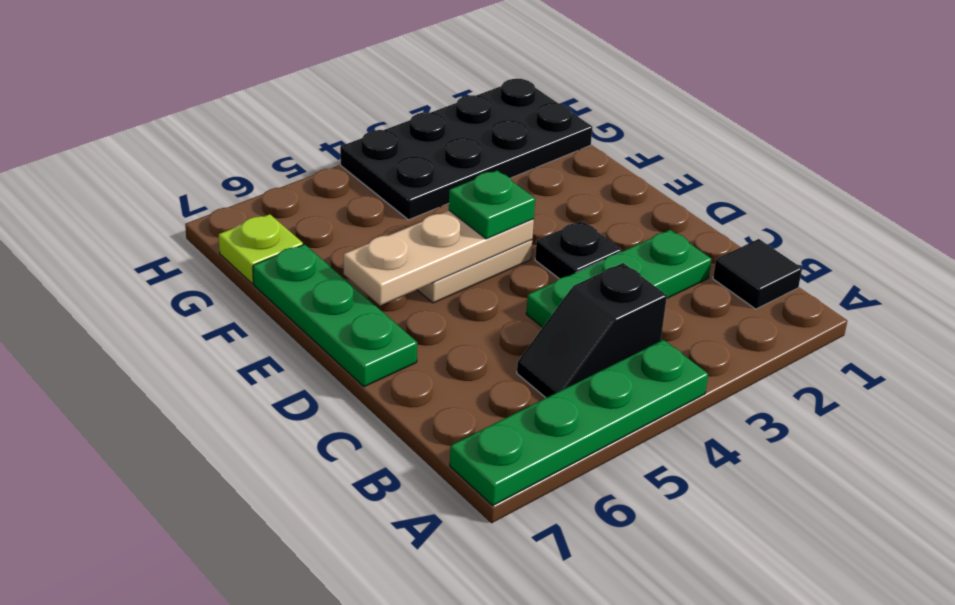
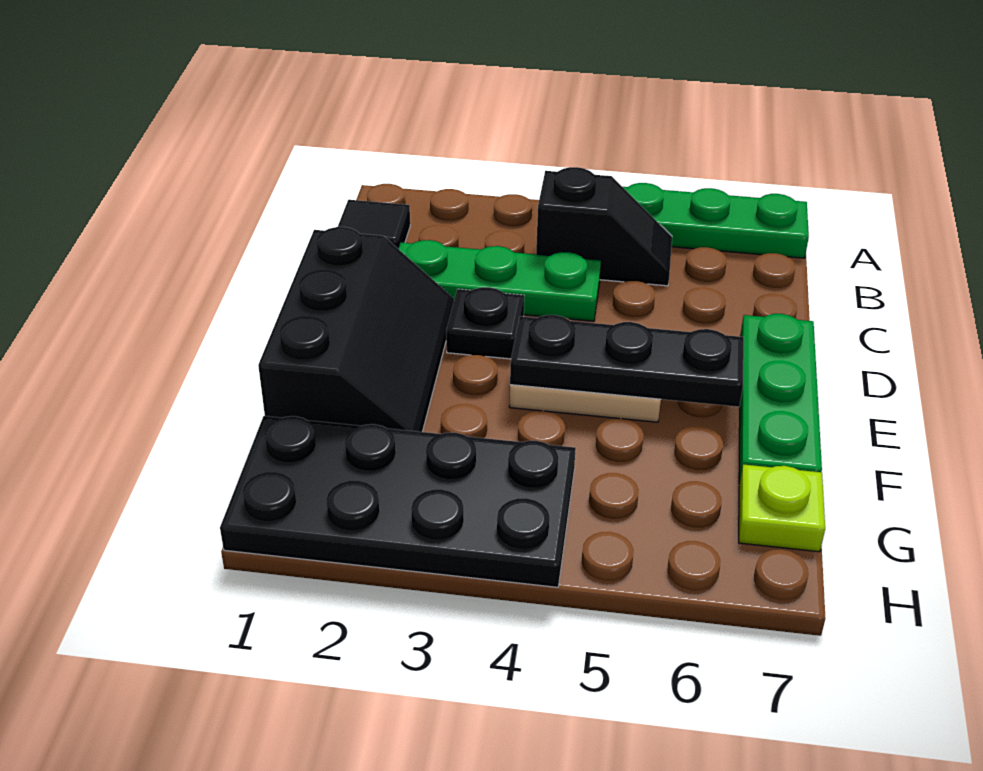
none -> black 2x3 slope [258,227,454,432]
tan 1x3 plate [344,211,534,306] -> black 1x3 plate [510,315,744,407]
green 1x1 plate [449,170,535,239] -> none

